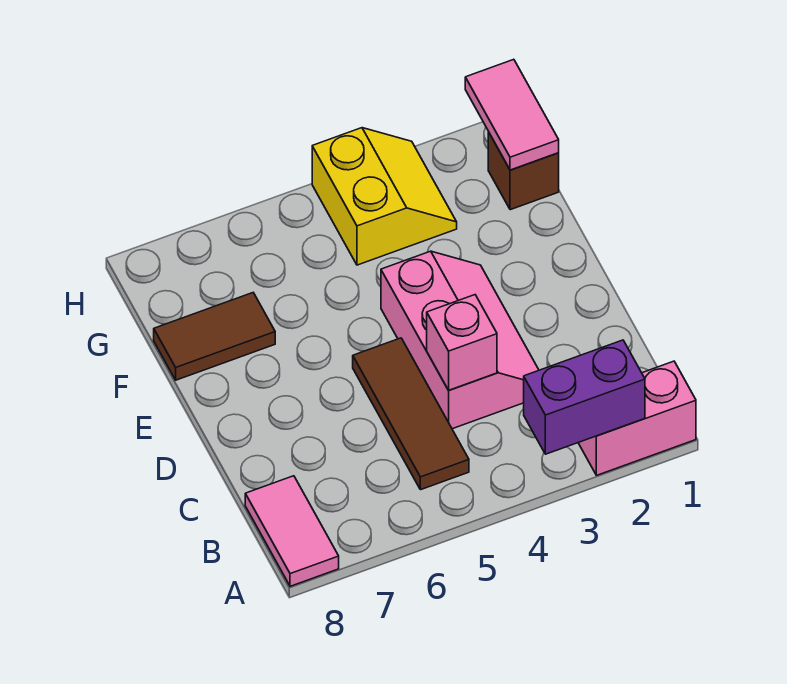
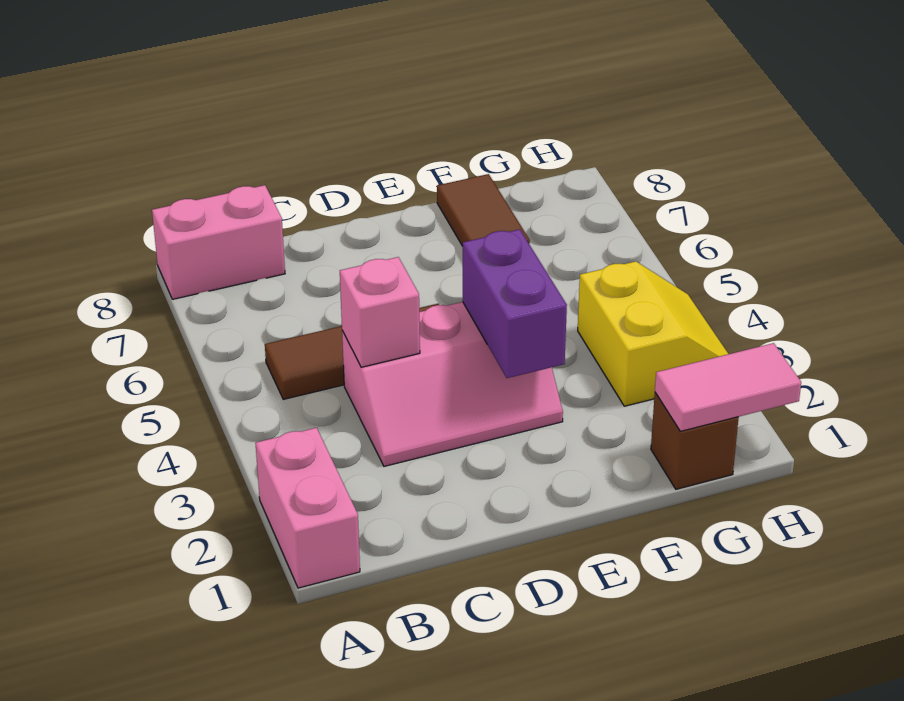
purple 1x2 brick [524,340,645,454] -> purple 1x2 brick moved to [463,229,567,378]
pink 1x2 tile [245,476,339,586] -> pink 1x2 brick [152,185,285,299]
yellow 2x2 slope [312,128,457,265] -> yellow 2x2 slope turned to [578,261,728,406]

